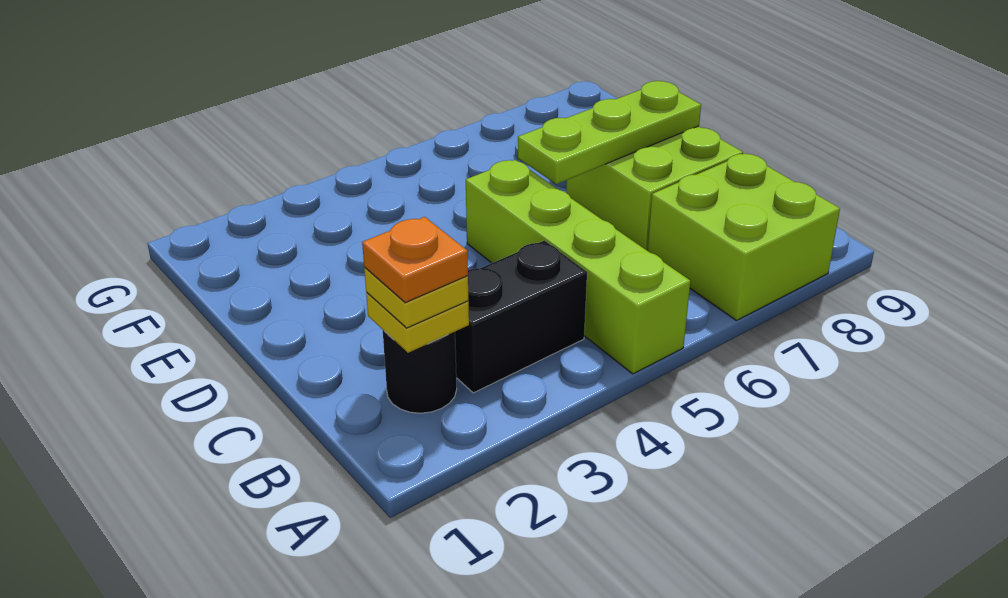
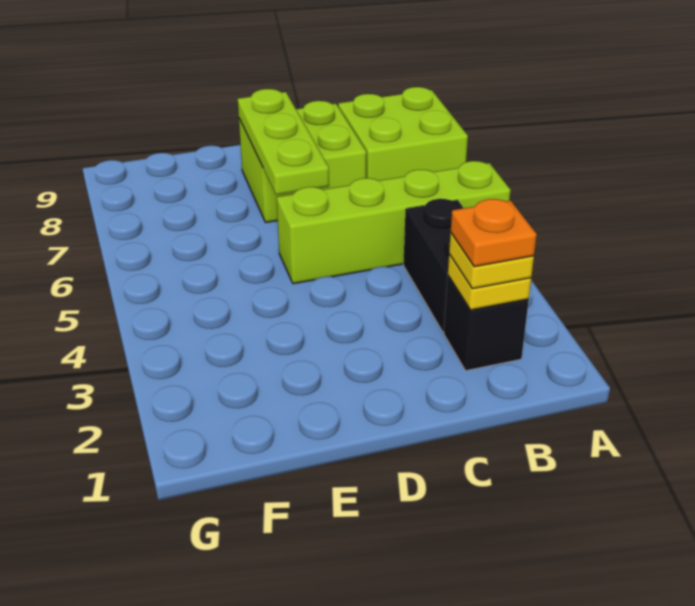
black 1x1 round brick [383,330,457,413] -> black 1x1 brick [444,276,529,371]

